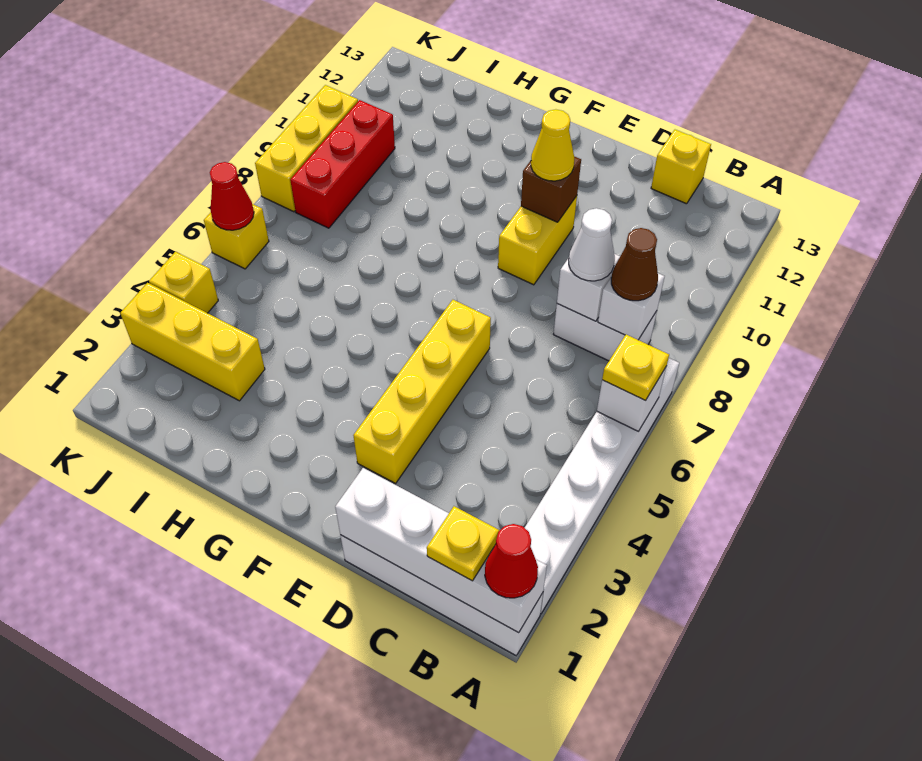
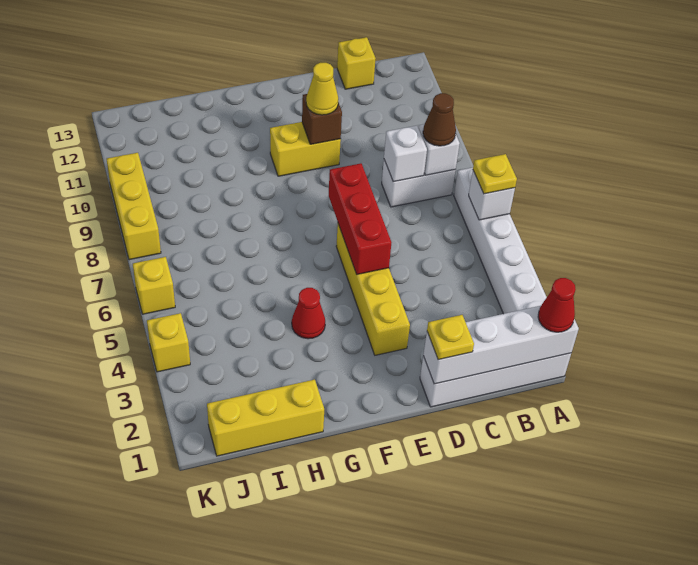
yellow 1x1 plate [427,506,499,581] -> yellow 1x1 plate moved to [427,315,474,360]
white 1x1 cone [569,208,615,281] -> none
yellow 1x2 brick [498,196,577,285] -> yellow 1x2 brick turned to [270,122,341,176]
yellow 1x3 brick [120,283,265,401] -> yellow 1x3 brick moved to [207,380,324,456]
red 1x3 brick [290,100,395,228] -> red 1x3 brick moved to [329,163,392,274]
red 1x1 cone [210,162,254,230] -> red 1x1 cone moved to [292,288,325,339]

